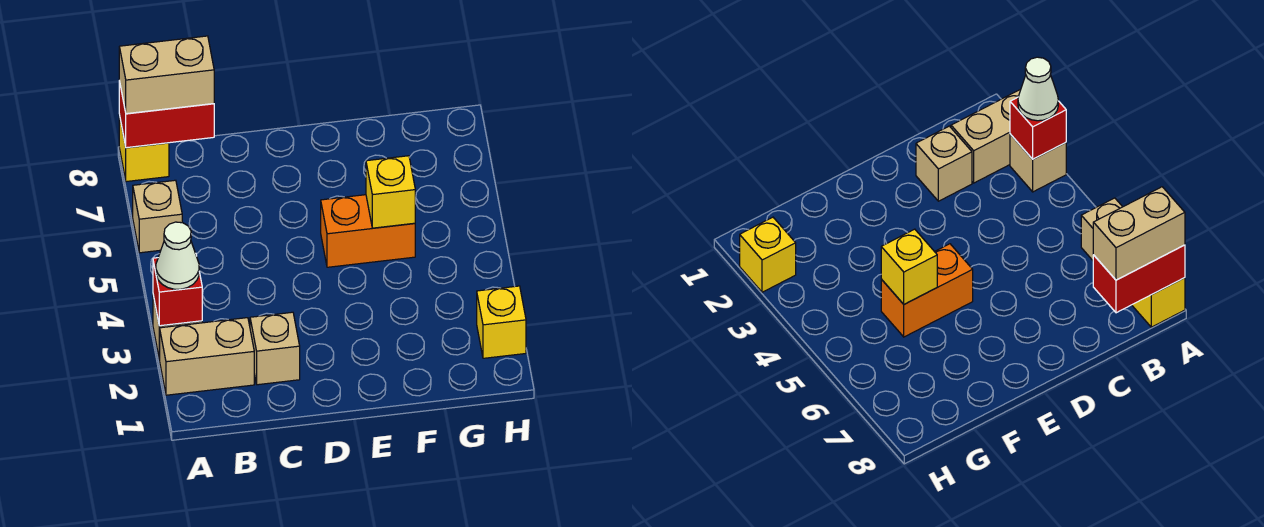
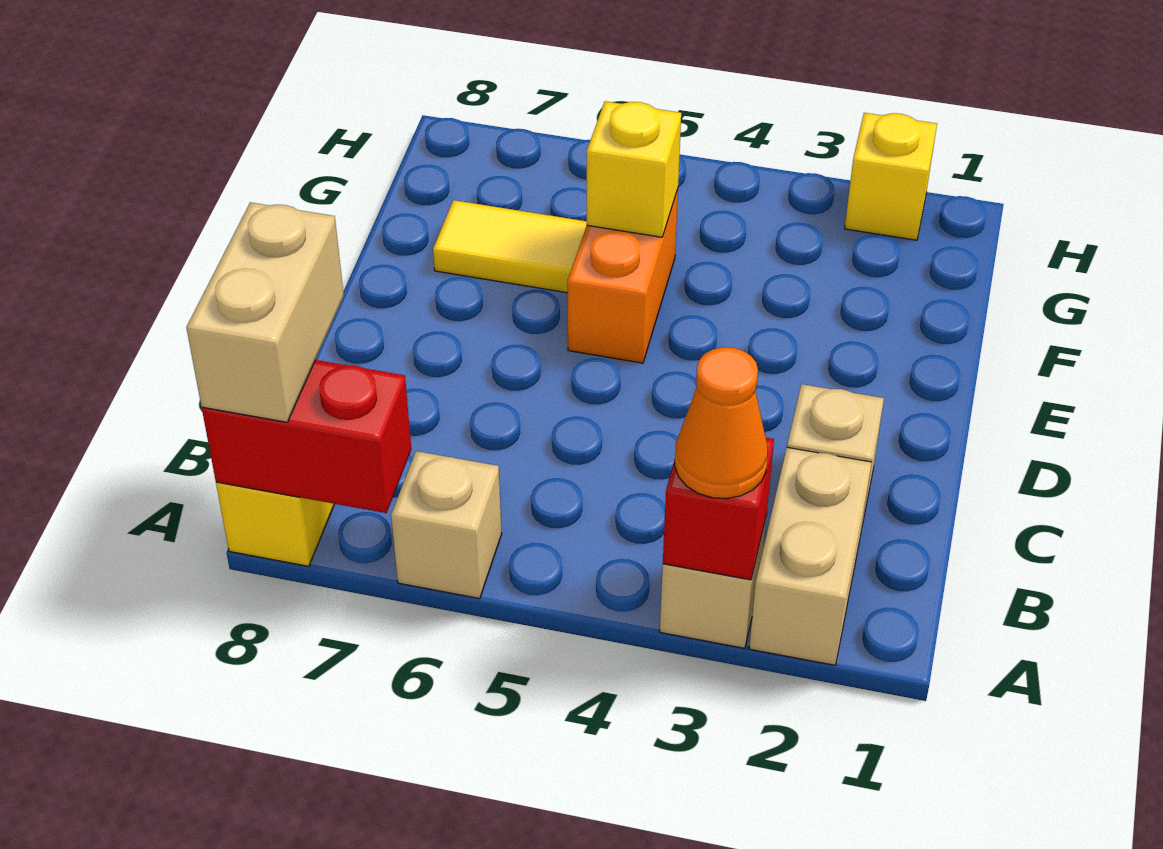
white 1x1 cone [156,222,199,289] -> orange 1x1 cone [675,347,768,499]
red 1x2 brick [119,81,214,148] -> red 1x2 brick turned to [202,360,411,513]
none -> yellow 1x2 tile [433,200,587,293]

